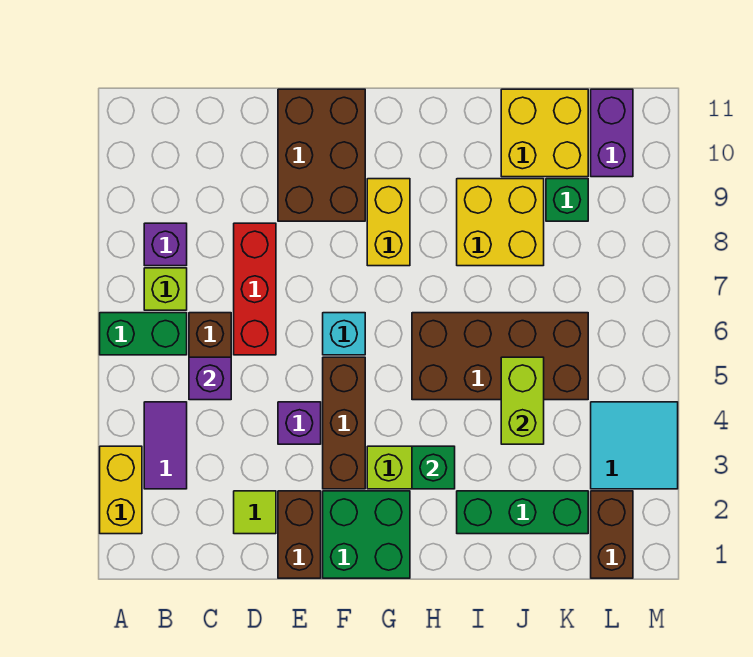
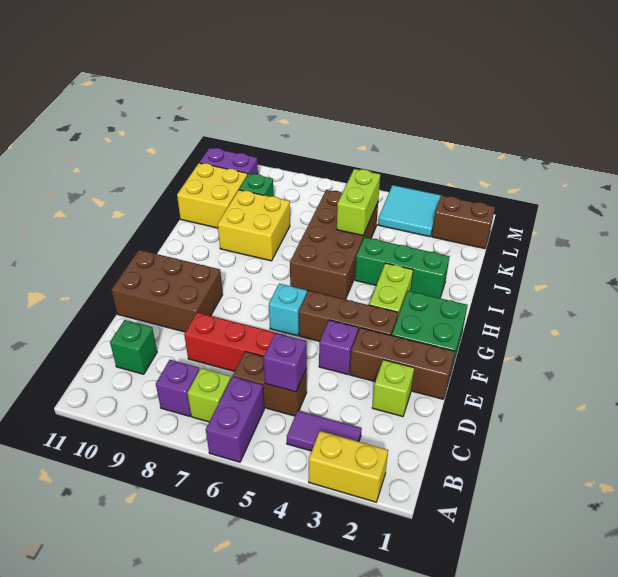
green 1x2 brick [100,313,187,355] -> purple 1x2 brick [206,377,264,462]
lime 1x1 tile [234,491,276,534] -> lime 1x1 brick [372,360,414,417]
brown 1x2 brick [278,491,321,578] -> brown 1x3 brick [350,328,455,399]
yellow 1x2 brick [367,179,410,266] -> none
green 1x1 brick [412,446,455,489] -> green 1x1 brick moved to [110,320,157,374]
green 1x3 brick [457,491,588,534] -> green 1x3 brick turned to [355,237,450,298]
lime 1x2 brick [501,357,544,444] -> lime 1x2 brick turned to [337,169,380,236]

